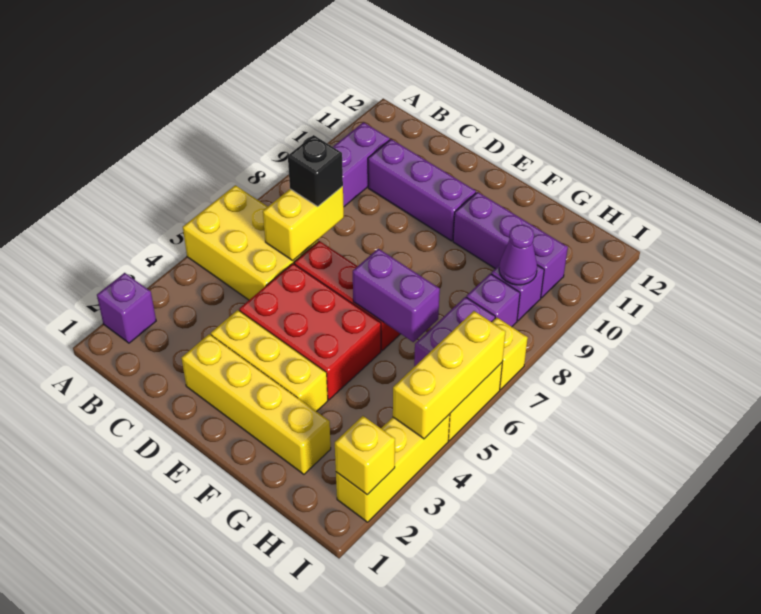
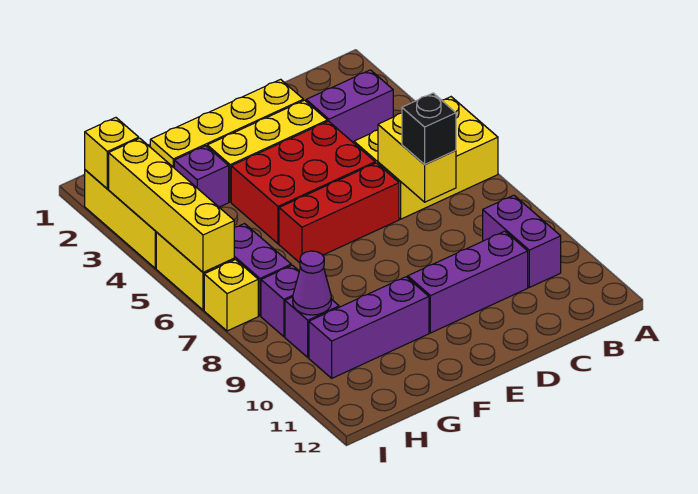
purple 1x1 brick [97,273,156,343] -> purple 1x1 brick moved to [174,146,229,207]
purple 1x2 brick [353,248,440,342] -> purple 1x2 brick moved to [306,70,393,143]
yellow 1x3 brick [393,311,505,439] -> yellow 1x4 brick [109,138,234,272]

